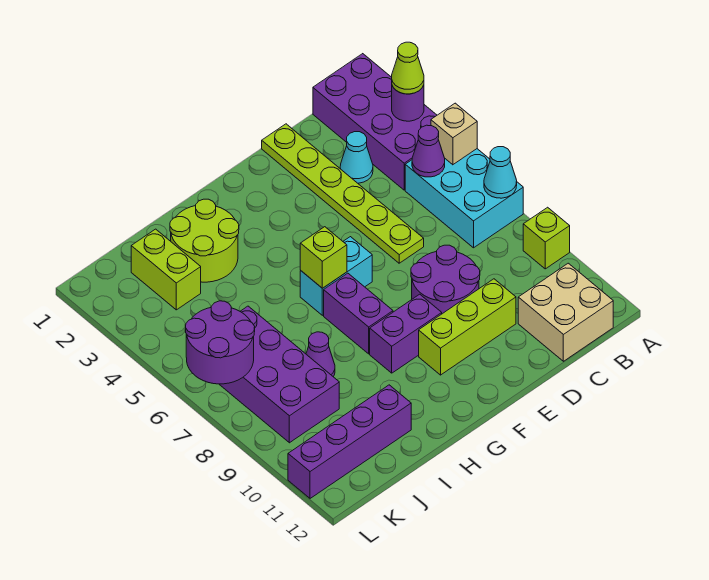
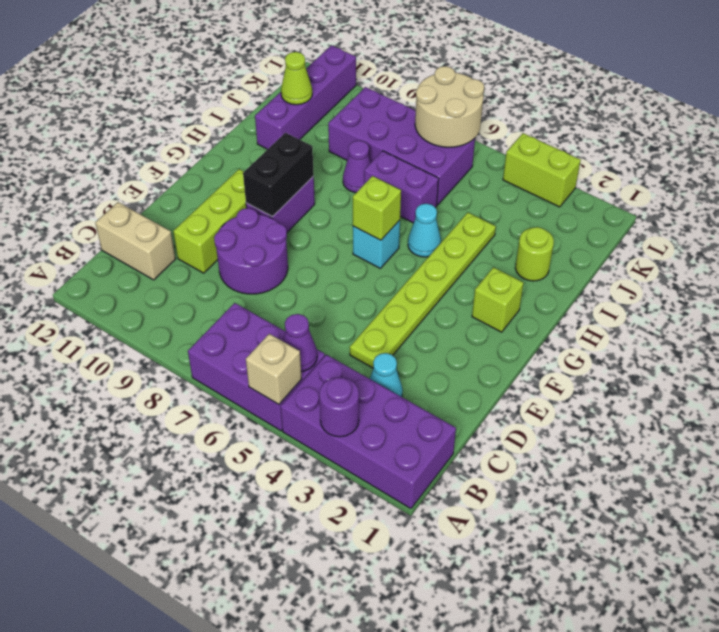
lime 1x1 cone [392,42,424,94] -> lime 1x1 cone moved to [281,52,312,105]
cyan 2x3 brick [405,149,523,248] -> purple 2x3 brick [188,303,325,431]
cyan 1x1 cone [484,147,517,198] -> cyan 1x1 cone moved to [408,204,441,257]
lime 1x1 brick [523,207,570,269] -> lime 1x1 brick moved to [472,267,524,332]
tan 2x2 brick [518,263,613,361] -> tan 1x2 brick [95,202,175,280]
lime 1x6 plate [262,124,424,263] -> lime 1x6 plate turned to [350,213,496,368]
cyan 1x2 brick [300,237,372,315] -> cyan 1x1 brick [353,220,400,268]
none -> black 1x2 brick [243,133,314,217]
purple 1x2 brick [324,273,393,354] -> purple 1x2 brick moved to [364,151,439,223]
lime 2x2 round brick [170,199,239,282] -> lime 1x1 round brick [515,227,554,281]
lime 1x2 brick [131,229,201,310] -> lime 1x2 brick moved to [503,133,581,207]
purple 2x2 round brick [186,301,255,384] -> tan 2x2 round brick [415,66,484,147]

